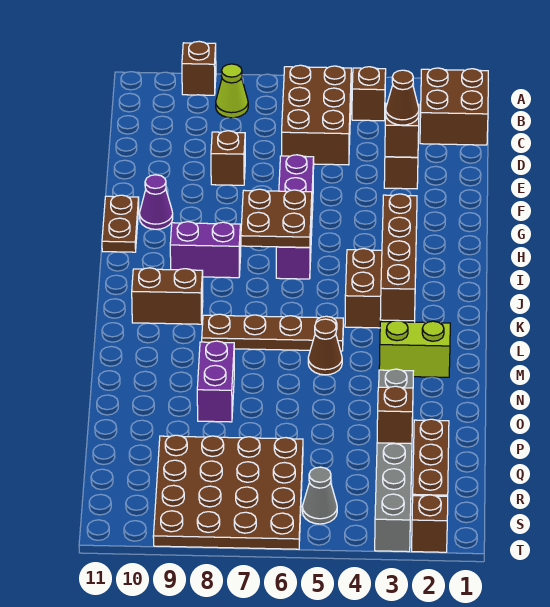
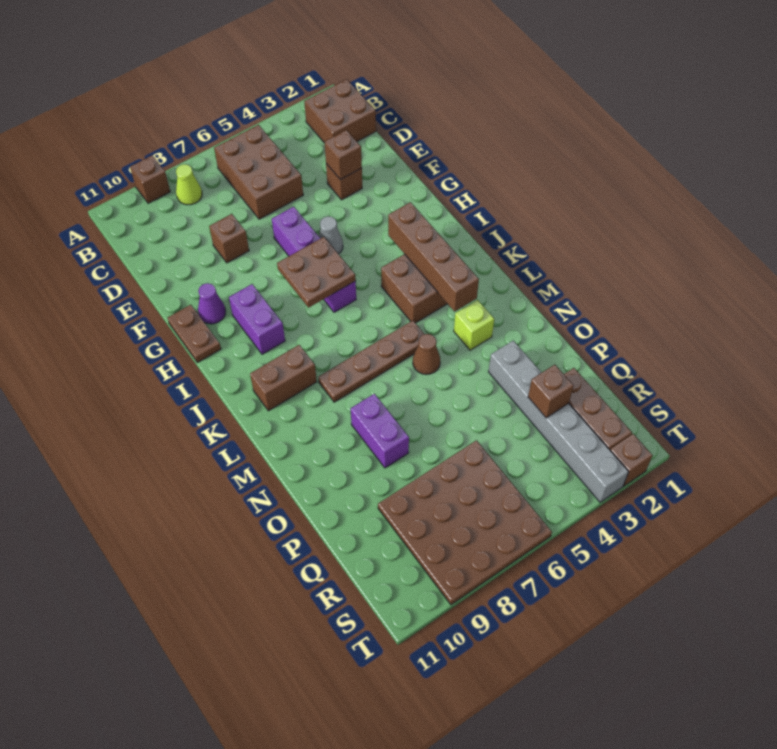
brown 1x1 brick [352,67,386,121] -> none
brown 1x1 cone [386,70,419,125] -> none
purple 1x2 brick [170,222,241,278] -> purple 1x2 brick turned to [229,284,285,354]
lime 1x2 brick [379,321,450,377] -> lime 1x1 brick [454,300,494,350]
grey 1x1 cone [302,467,337,524] -> grey 1x1 cone moved to [319,216,343,254]

